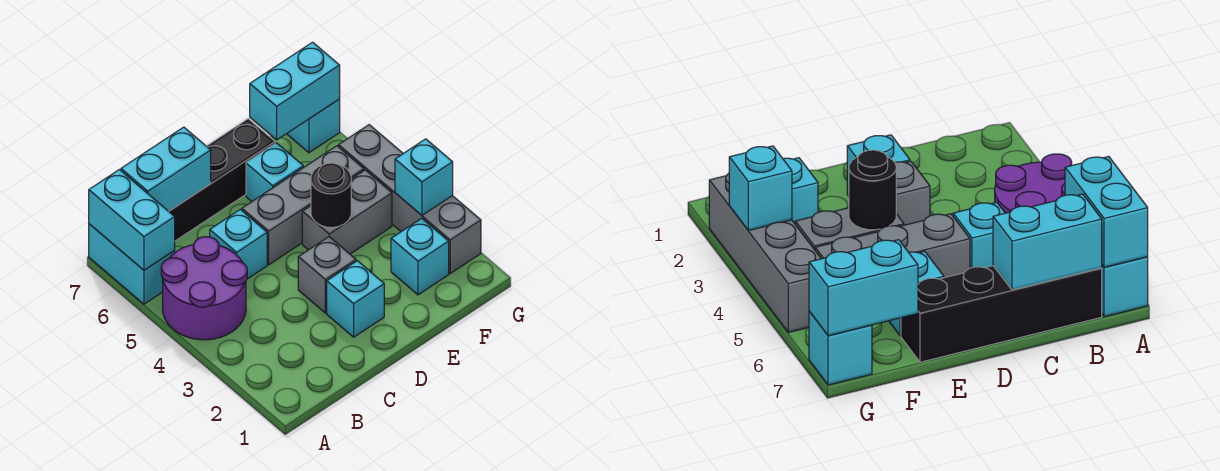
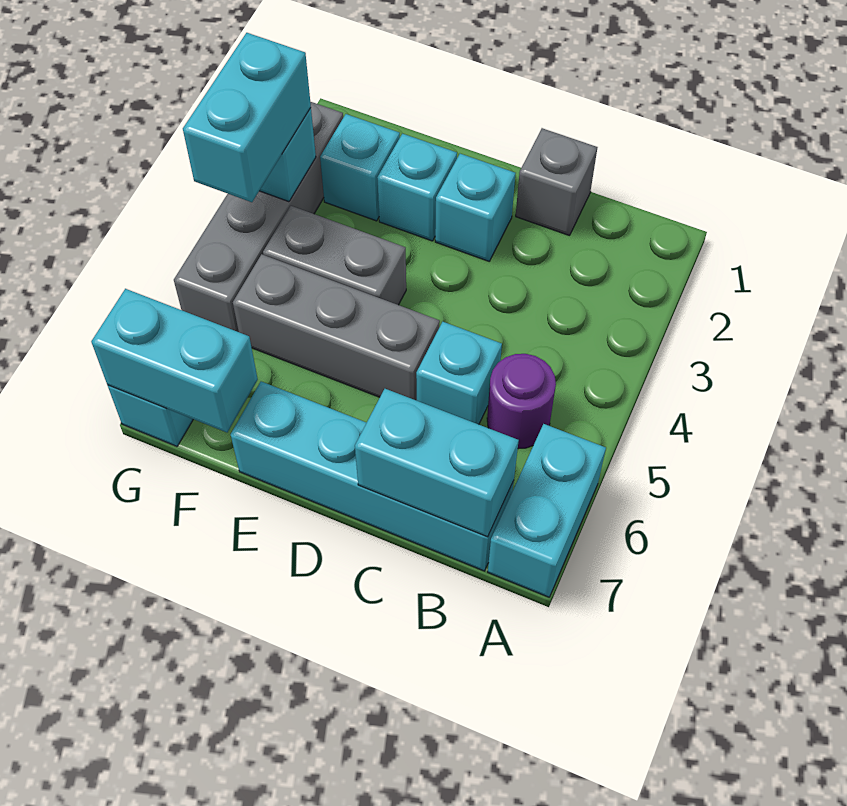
purple 2x2 round brick [161,237,247,340] -> purple 1x1 round brick [487,354,556,449]
cyan 1x2 brick [89,170,175,270] -> cyan 1x2 brick moved to [183,33,311,202]
black 1x4 brick [169,119,275,241] -> cyan 1x4 brick [231,382,514,571]
grey 1x1 brick [298,237,356,313] -> grey 1x1 brick moved to [516,128,597,236]
black 1x1 round brick [311,163,351,228] -> none
cyan 1x1 brick [246,143,303,201] -> cyan 1x1 brick moved to [377,134,457,241]

